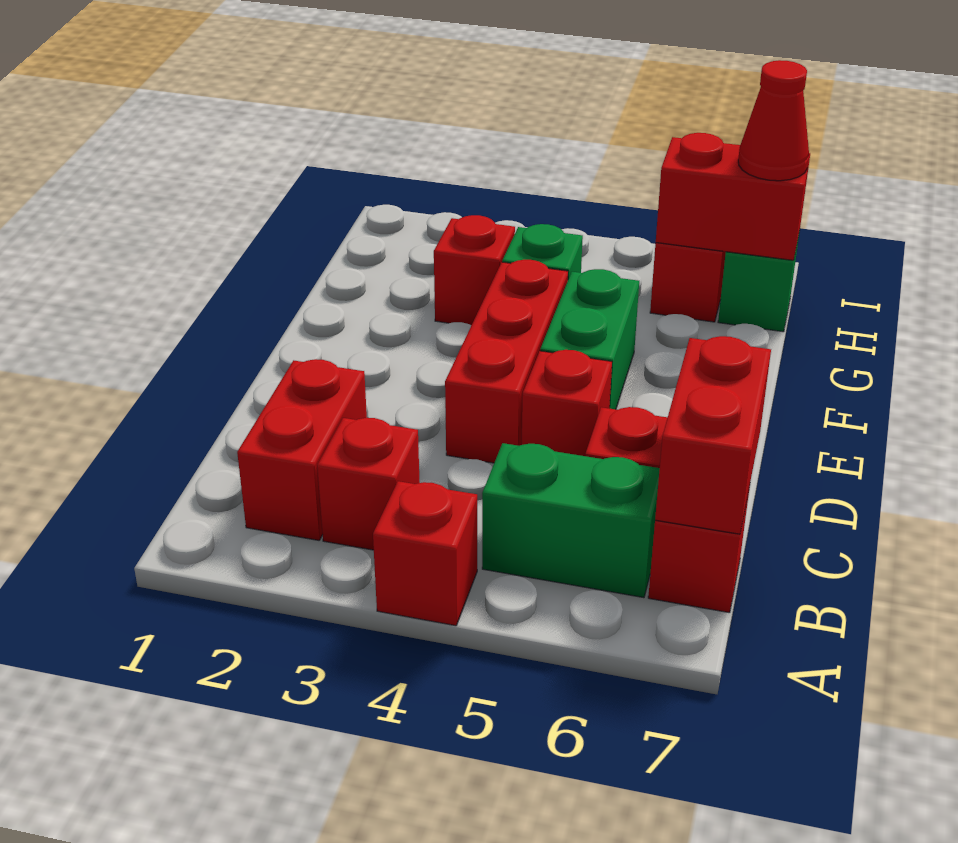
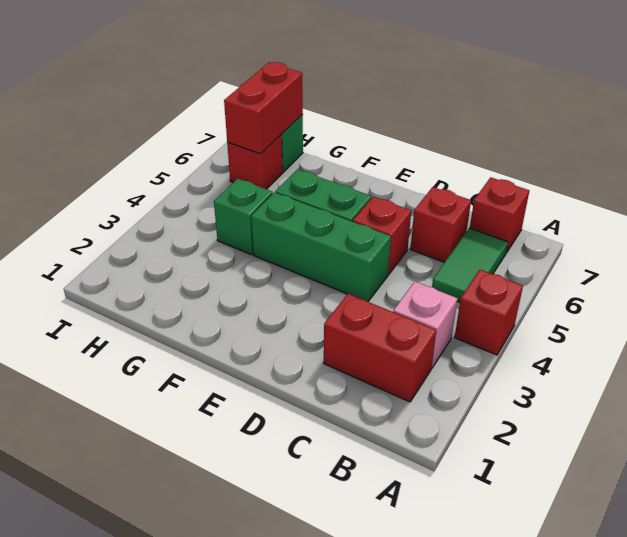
red 1x1 brick [317,418,420,550] -> pink 1x1 brick [393,282,458,368]
green 1x2 brick [482,443,660,598] -> green 1x2 tile [432,228,508,303]
red 1x2 brick [655,336,771,534] -> none
red 1x3 brick [445,260,568,463] -> green 1x3 brick [251,192,391,302]
red 1x1 brick [434,215,515,325] -> none
red 1x1 cone [738,60,809,181] -> none

